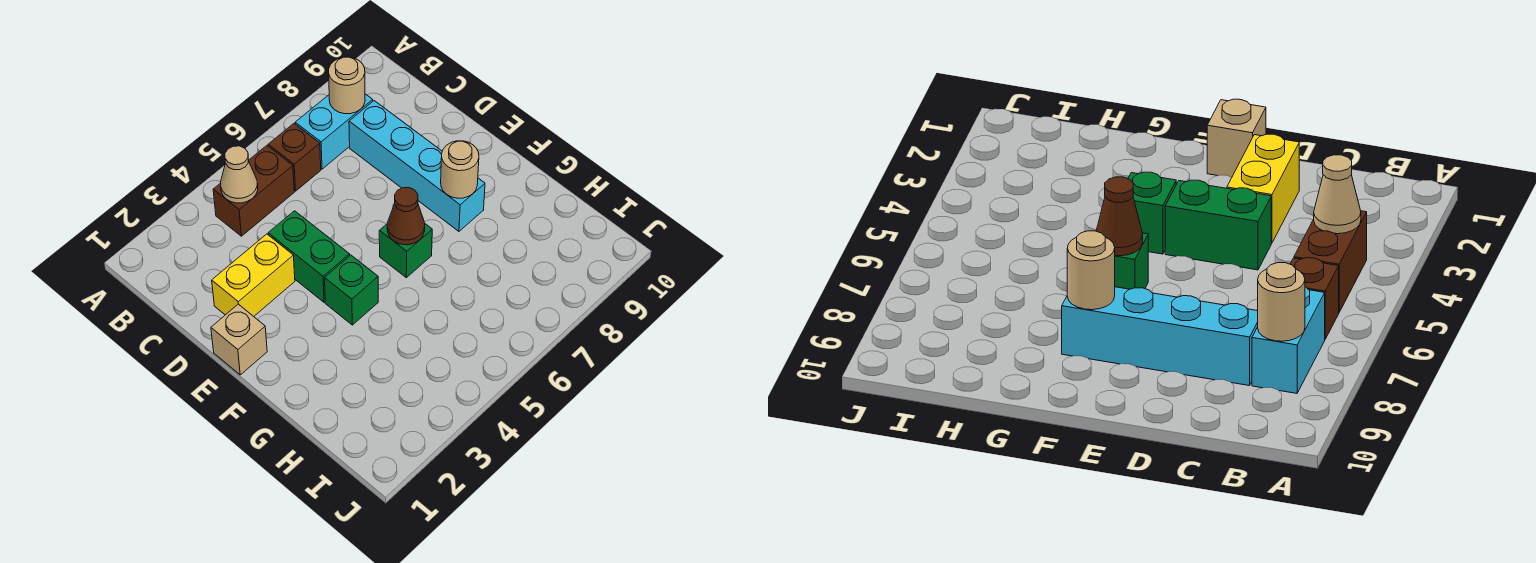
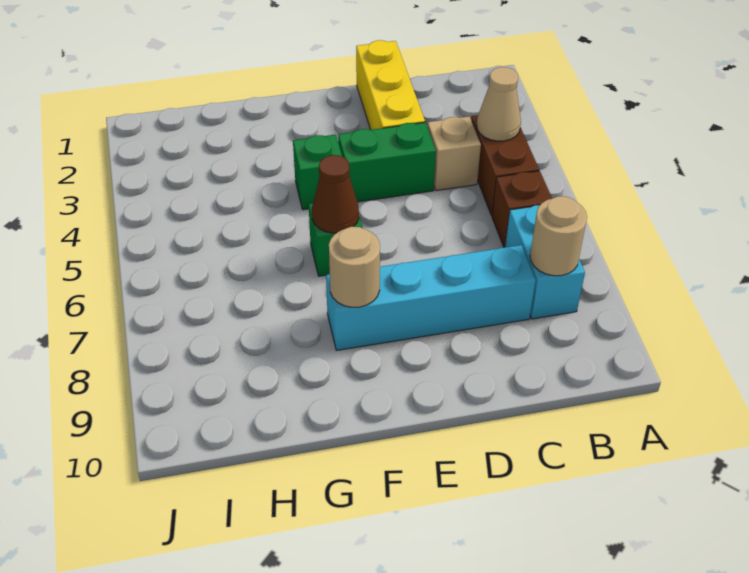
yellow 1x2 brick [212,234,295,316] -> yellow 1x3 brick [356,40,425,130]
tan 1x1 brick [211,304,267,375] -> tan 1x1 brick moved to [427,117,481,191]

